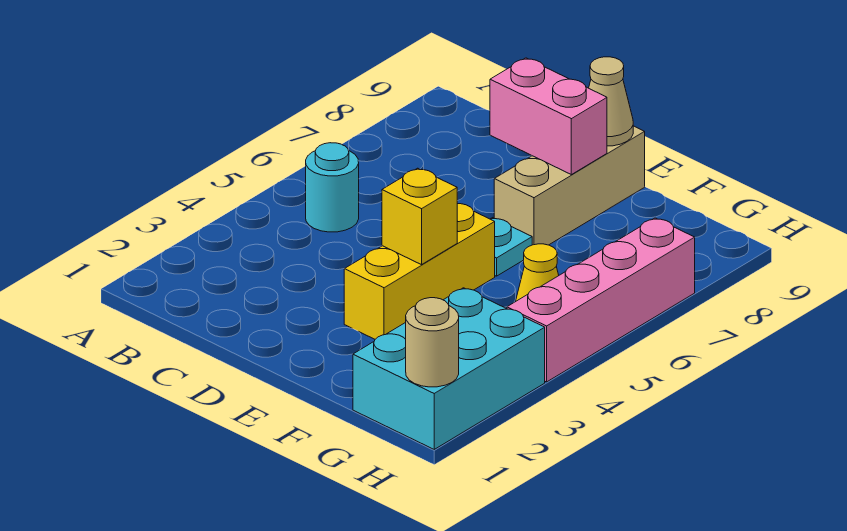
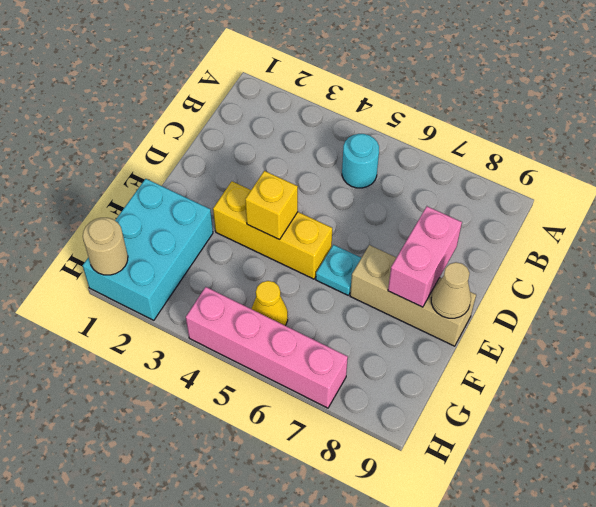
cyan 2x3 brick [353,288,545,449] -> cyan 2x3 brick turned to [83,179,213,320]

